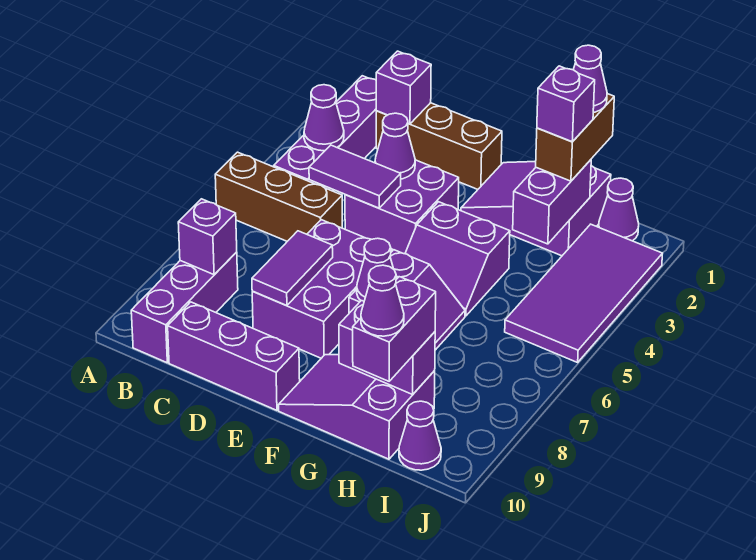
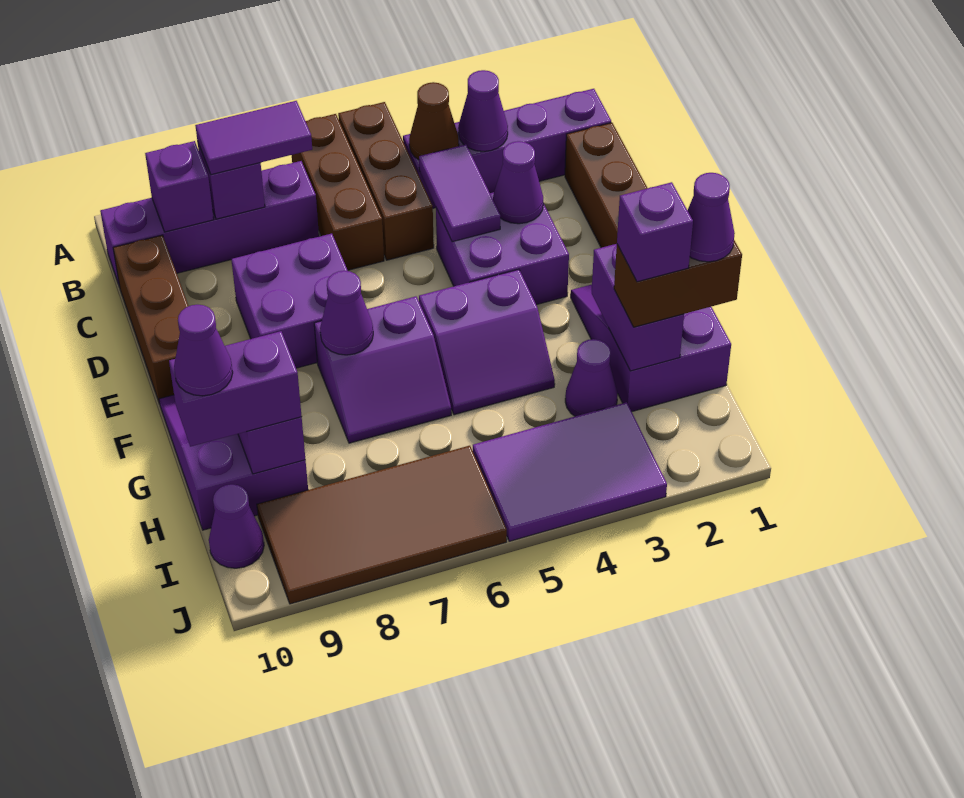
none -> brown 1x3 brick [292,114,384,270]
none -> brown 1x1 cone [409,82,459,160]
purple 1x3 brick [131,252,238,363] -> purple 1x4 brick [100,161,319,287]
purple 1x1 brick [376,51,431,124] -> purple 1x1 brick moved to [145,141,214,232]
purple 1x3 brick [168,302,300,410] -> brown 1x3 brick [113,235,188,404]
purple 2x3 brick [252,220,392,358] -> purple 2x2 brick [231,234,348,368]
purple 1x2 tile [252,231,333,305] -> purple 1x2 tile moved to [195,101,312,175]
purple 2x2 slope [405,202,510,316] -> purple 2x2 slope turned to [419,270,555,415]
purple 1x2 brick [513,160,591,244] -> purple 1x2 brick turned to [592,244,684,371]
purple 1x1 cone [599,178,639,241] -> purple 1x1 cone moved to [565,339,618,416]
purple 2x4 tile [505,224,663,362] -> purple 2x3 tile [473,402,667,541]
none -> brown 2x4 tile [257,446,507,604]

